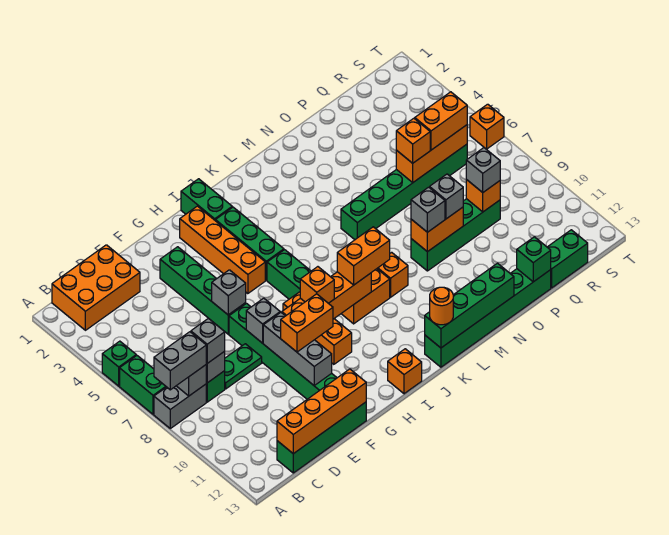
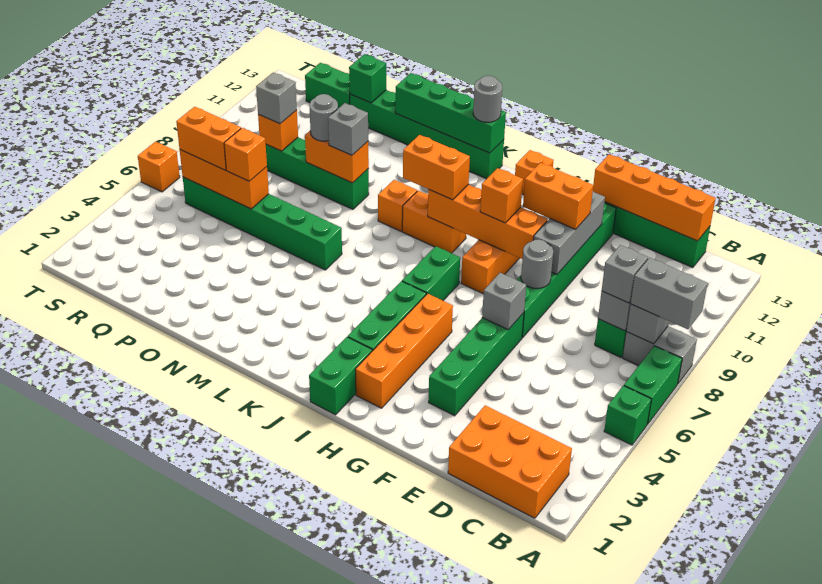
green 1x2 plate [225,344,262,389] -> none
grey 1x1 brick [246,298,280,343] -> grey 1x1 round brick [521,239,553,289]
orange 1x1 round brick [430,287,453,325] -> grey 1x1 round brick [473,76,502,122]
grey 1x1 brick [430,174,463,219] -> grey 1x1 round brick [309,94,338,141]

